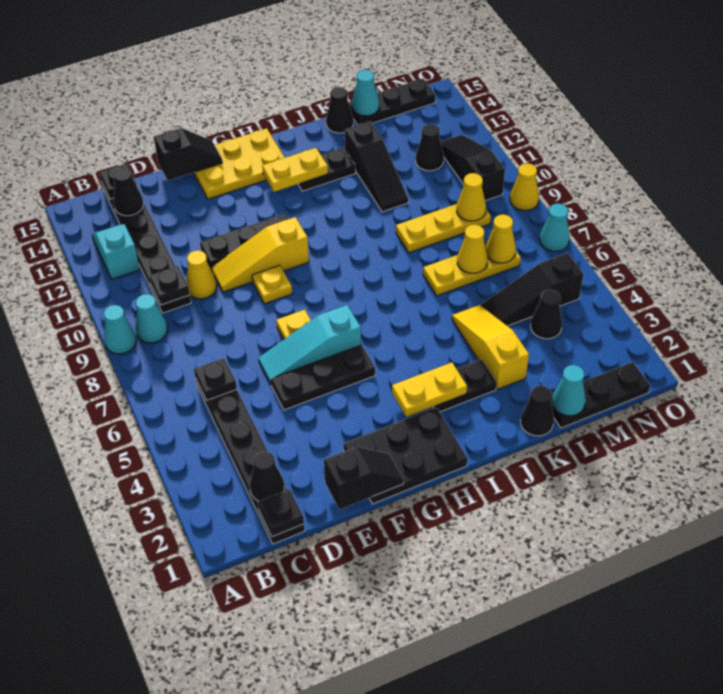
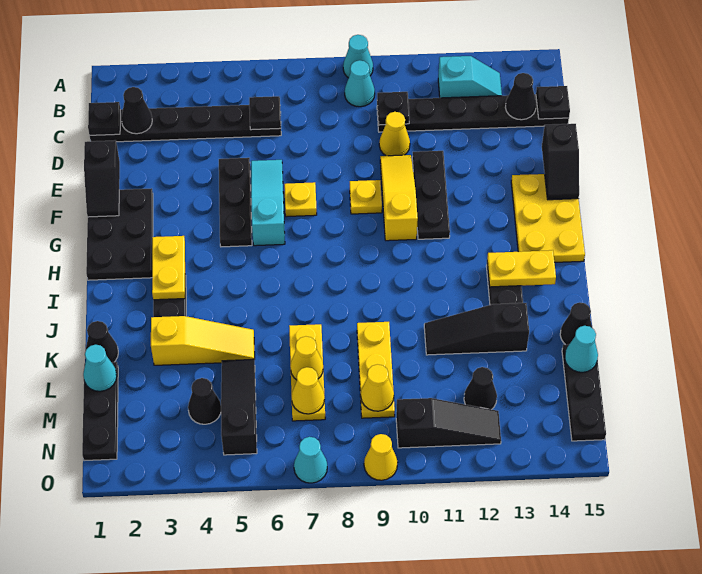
yellow 1x2 plate [262,148,328,192] -> yellow 1x2 plate turned to [487,250,556,287]

